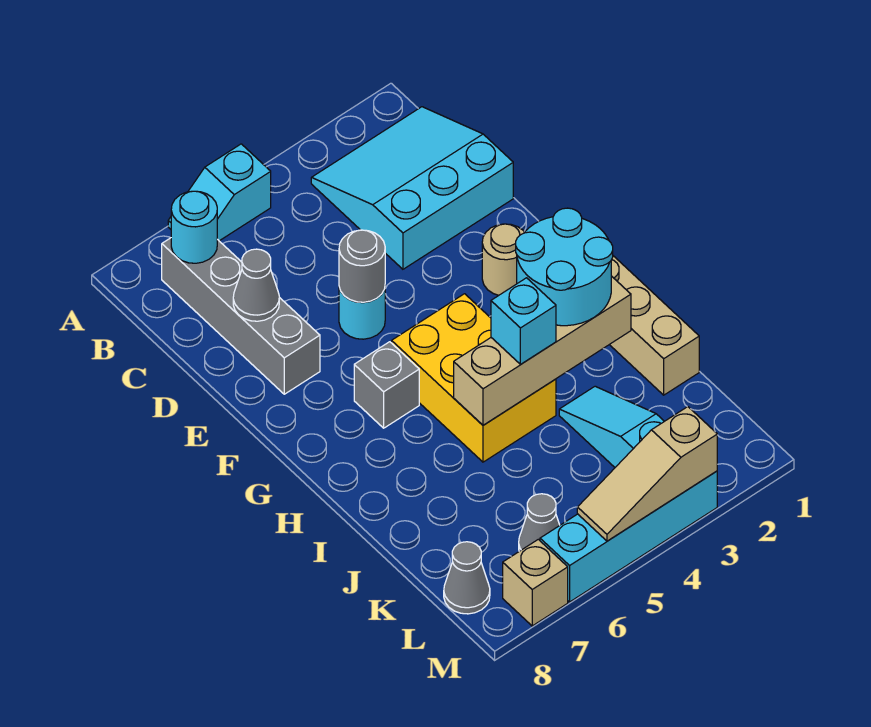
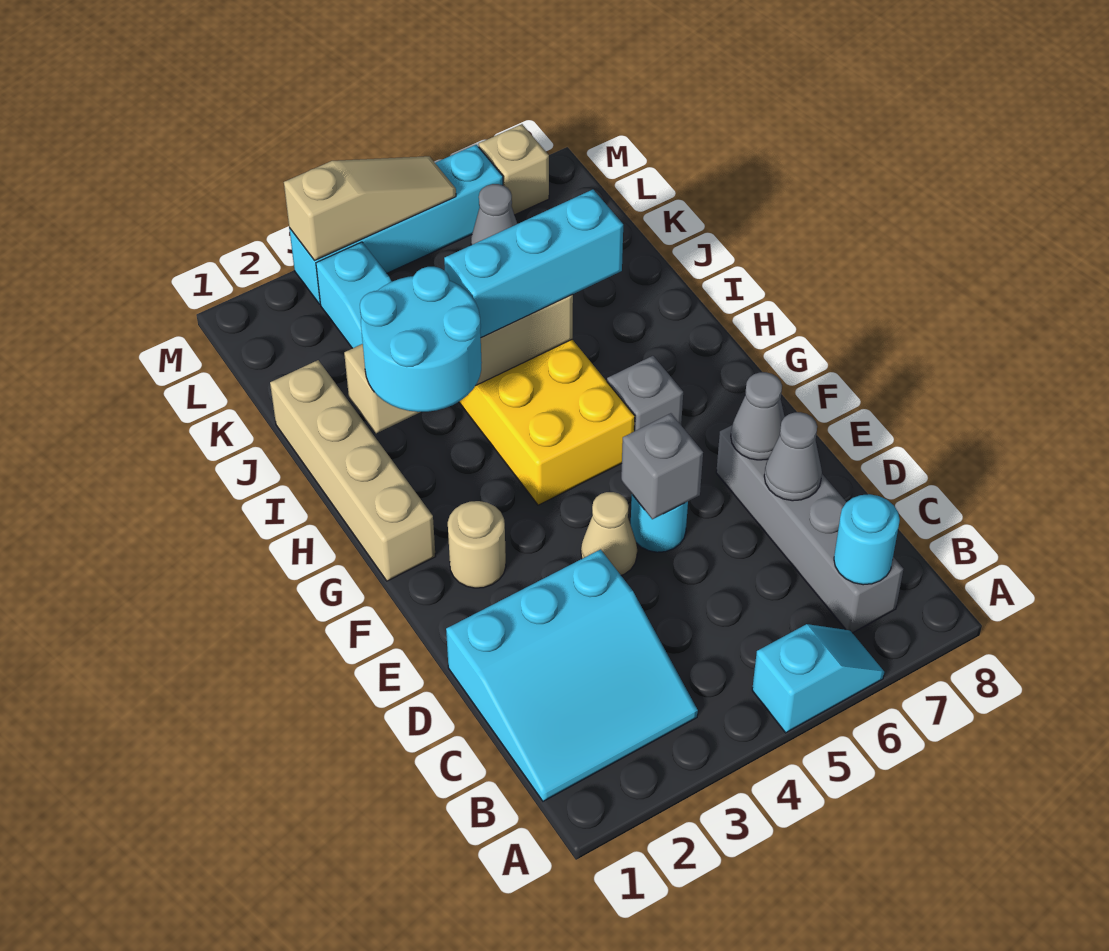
none -> tan 1x1 cone [581,492,637,575]
grey 1x1 round brick [339,230,385,302] -> grey 1x1 brick [621,413,703,519]
cyan 1x1 brick [491,278,556,364] -> cyan 1x3 brick [444,190,623,337]
grey 1x1 cone [444,542,490,614] -> grey 1x1 cone moved to [731,372,785,460]

